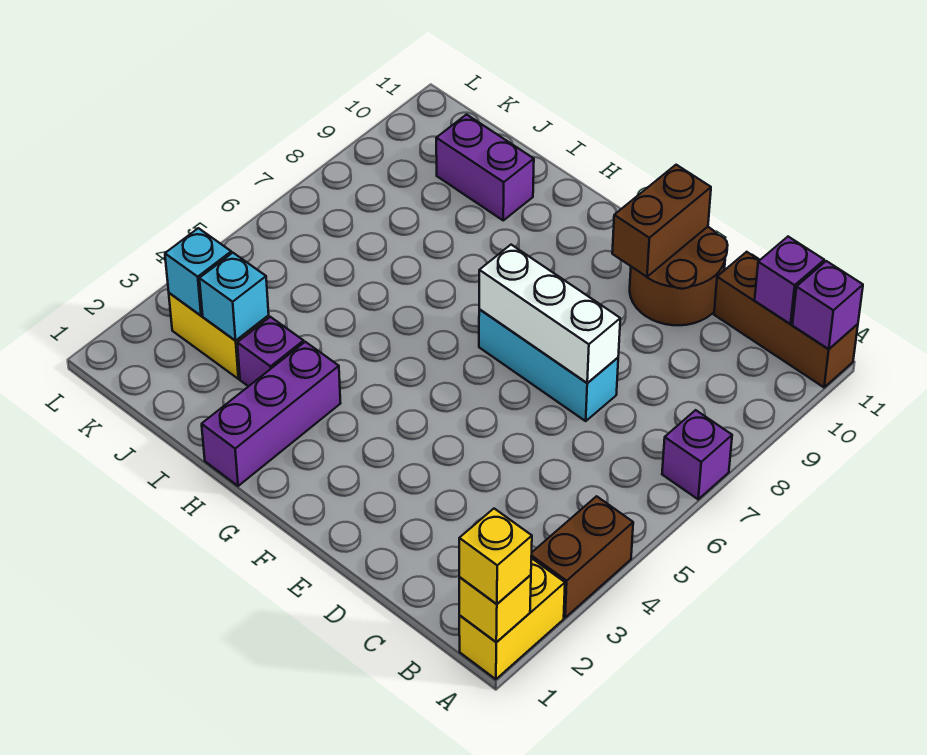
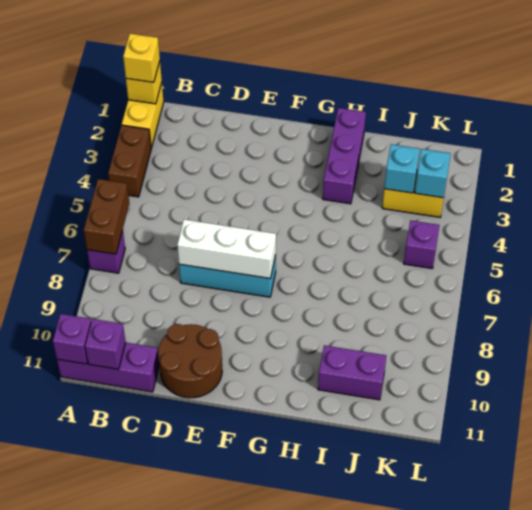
brown 1x3 brick [714,252,858,387] -> purple 1x3 brick [57,343,159,392]
brown 1x2 brick [612,165,711,277] -> brown 1x2 brick moved to [84,179,129,254]
purple 1x1 brick [237,317,304,387] -> purple 1x1 brick moved to [404,221,440,268]

